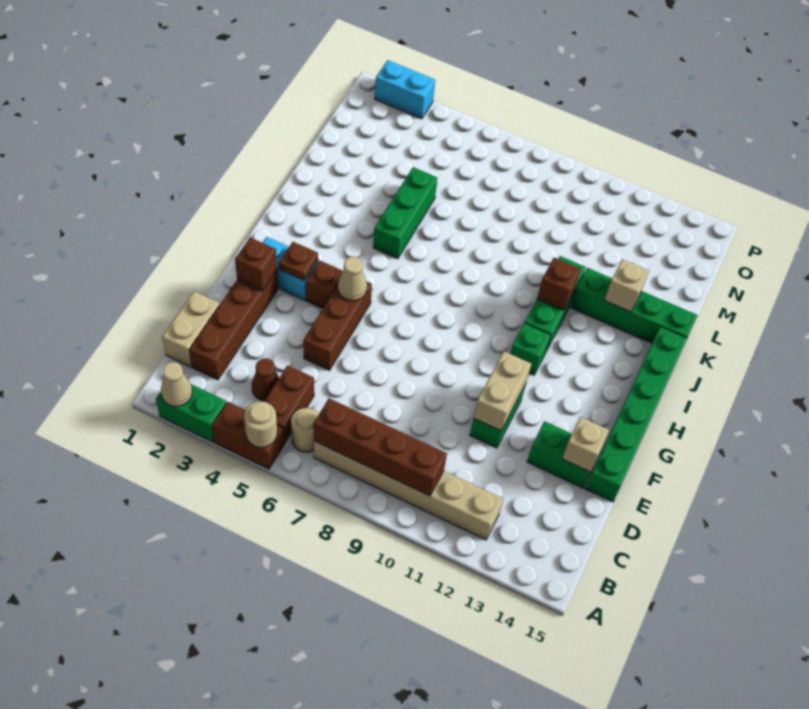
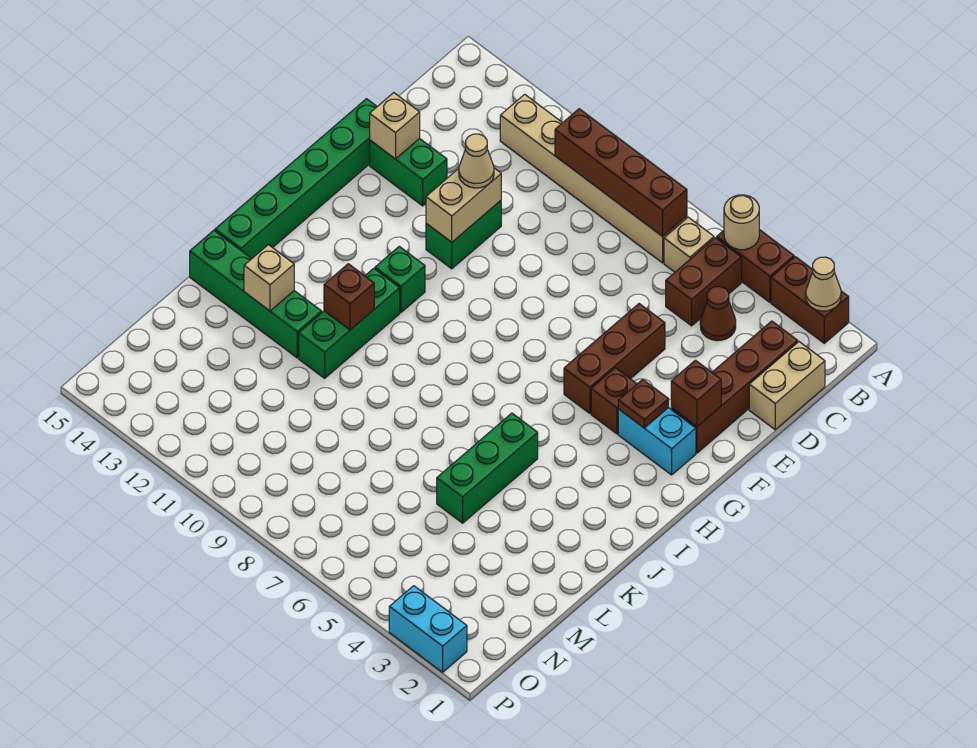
green 1x2 brick [156,384,226,442] -> brown 1x2 brick [771,257,849,343]
tan 1x1 round brick [291,408,319,452] -> tan 1x1 brick [664,217,714,272]
tan 1x1 cone [338,257,367,301] -> tan 1x1 cone moved to [459,134,494,188]

